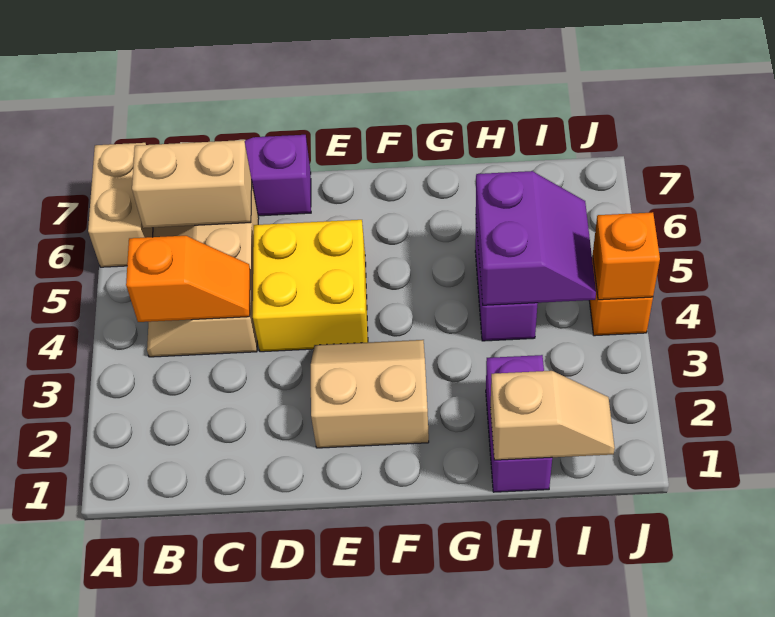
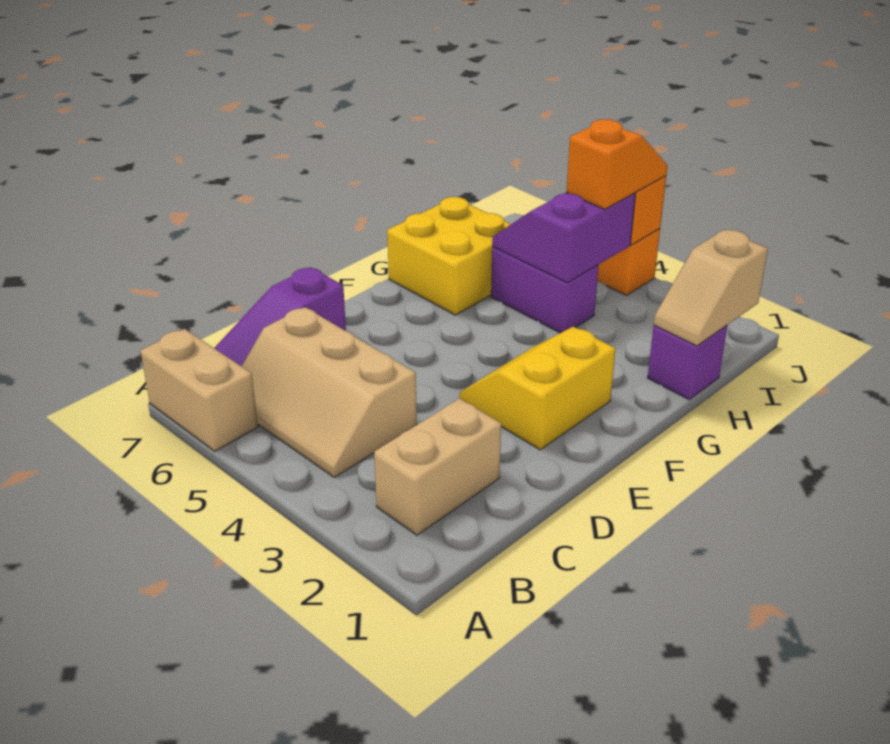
orange 1x2 slope [126,236,250,322] -> orange 1x2 slope moved to [566,119,668,209]
tan 1x2 brick [132,140,252,228] -> tan 1x2 brick moved to [374,398,501,535]
yellow 2x2 brick [253,220,368,352] -> yellow 2x2 brick moved to [387,197,511,315]
tan 2x2 slope [311,340,429,448] -> yellow 2x2 slope [460,327,616,450]
purple 1x2 brick [486,355,552,492] -> purple 1x1 brick [647,325,727,399]
tan 1x2 slope [490,371,615,460] -> tan 1x2 slope turned to [654,230,768,346]
purple 2x2 slope [476,171,596,305] -> purple 2x2 slope turned to [492,193,635,283]

